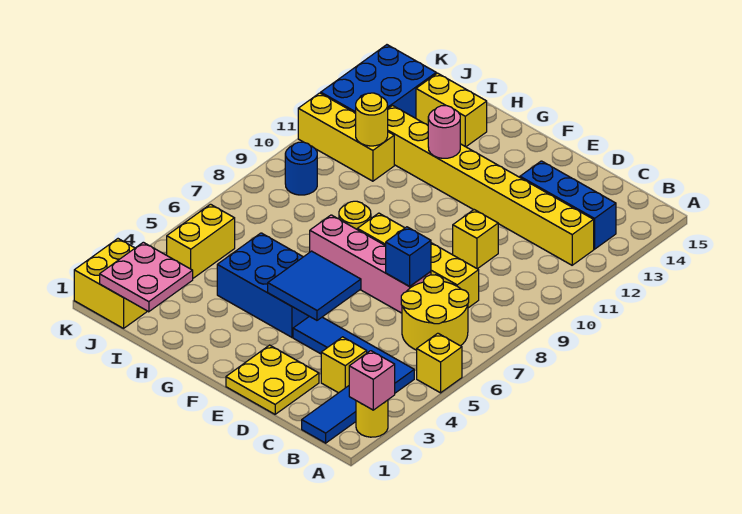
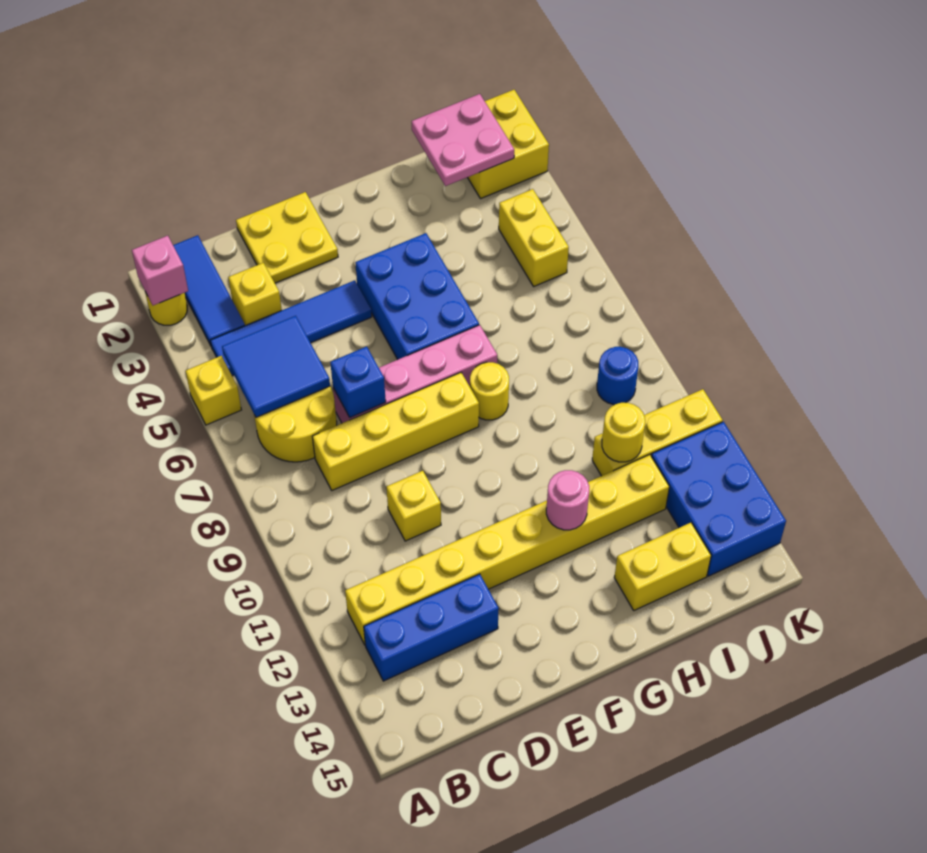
blue 2x2 tile [268,251,361,320] -> blue 2x2 tile moved to [222,316,330,417]
blue 2x3 brick [217,233,309,337] -> blue 2x3 brick turned to [355,233,479,359]

